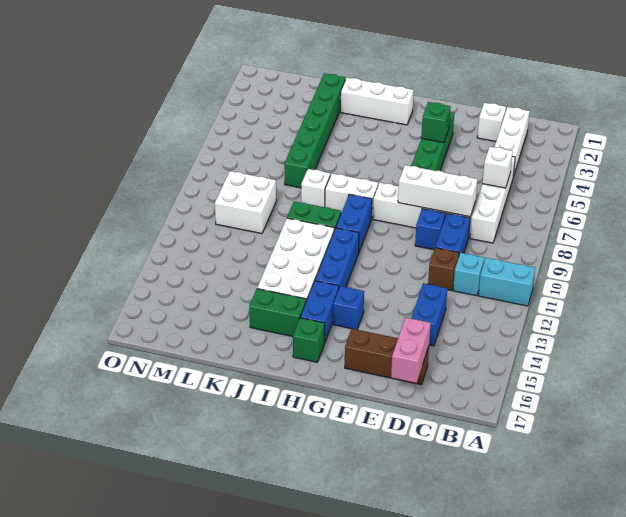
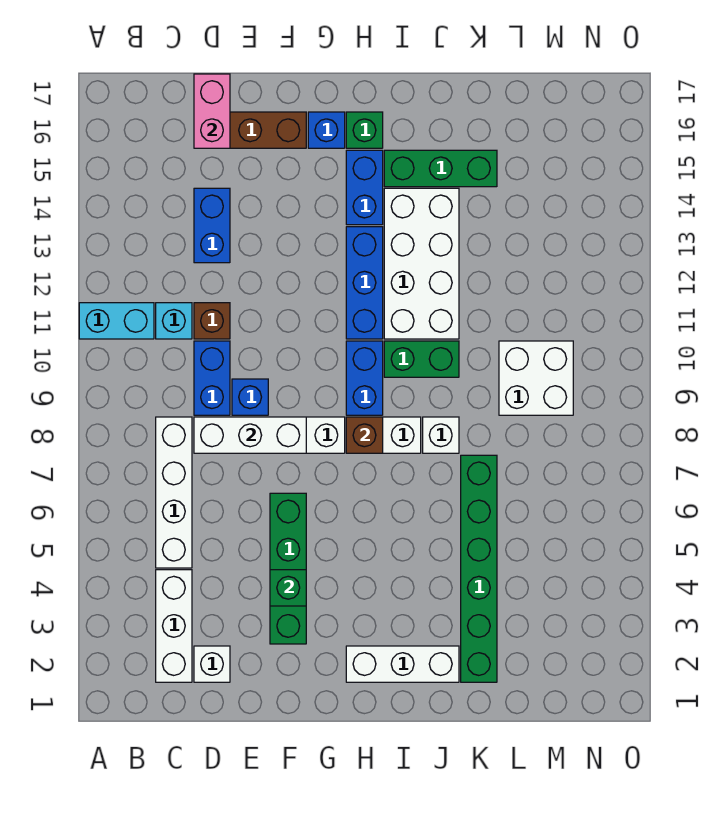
white 1x1 brick [482,147,513,188] -> none
blue 1x1 brick [333,286,364,330] -> blue 1x1 brick moved to [308,112,345,148]
none -> brown 1x1 brick [346,417,383,453]
green 1x2 brick [249,289,306,337] -> green 1x3 brick [384,150,497,187]

